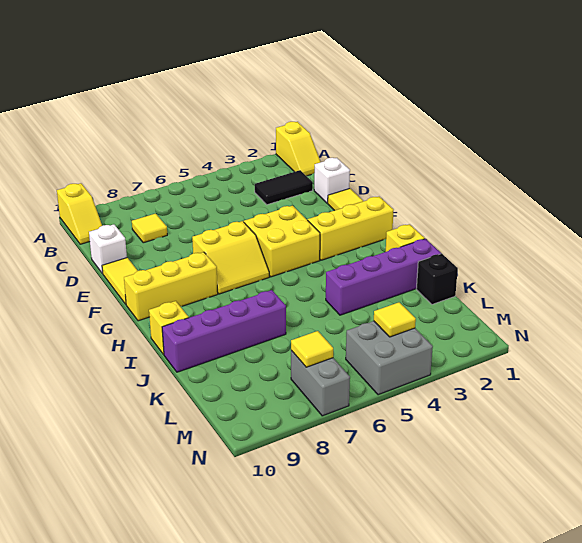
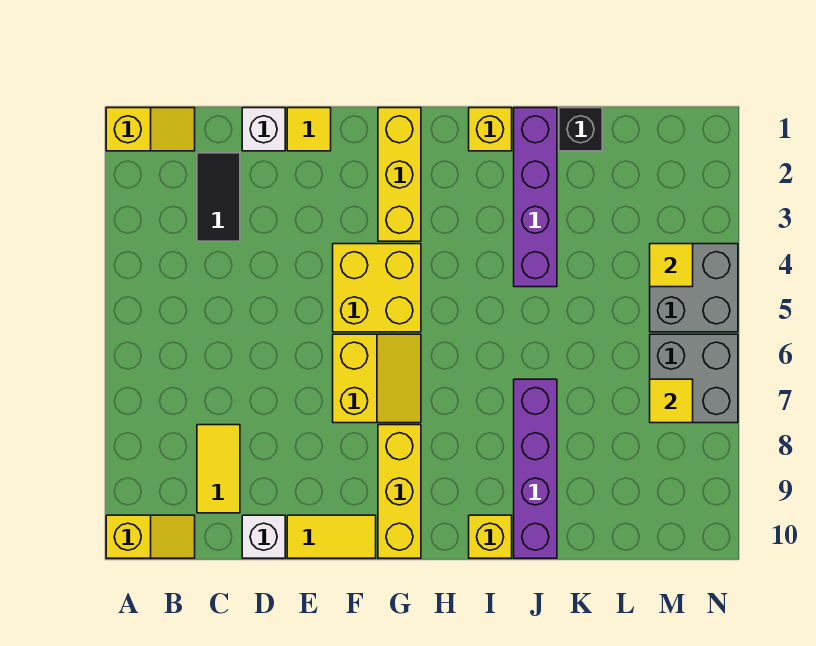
yellow 1x1 tile [132,214,167,243] -> yellow 1x2 tile [197,425,240,513]
grey 1x2 brick [291,351,350,416] -> grey 2x2 brick [650,334,738,423]

